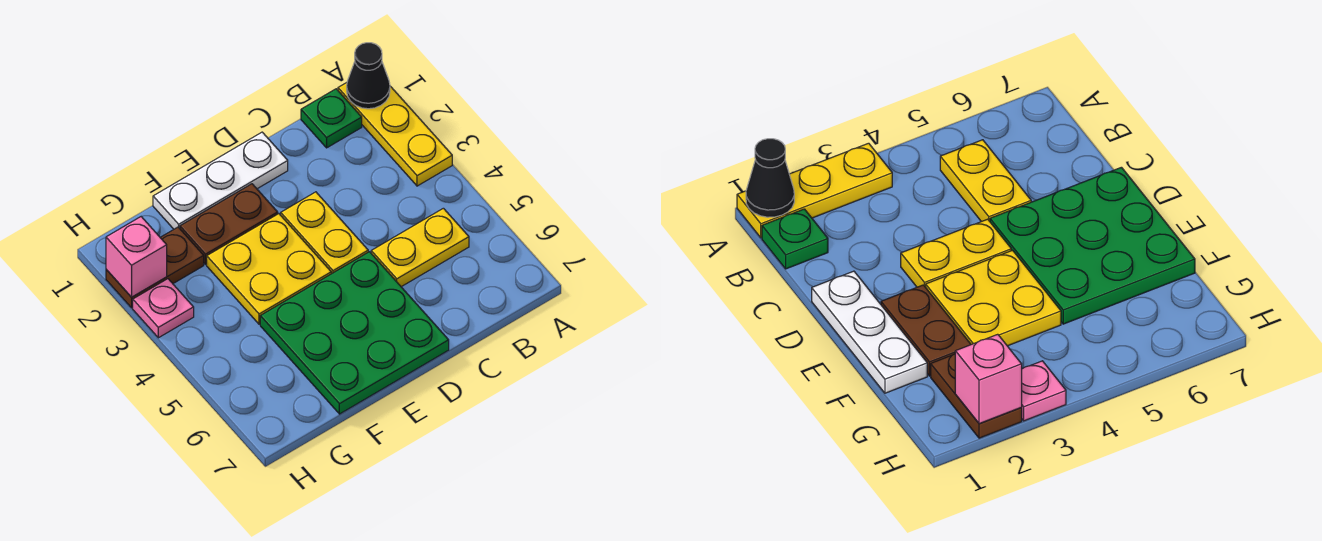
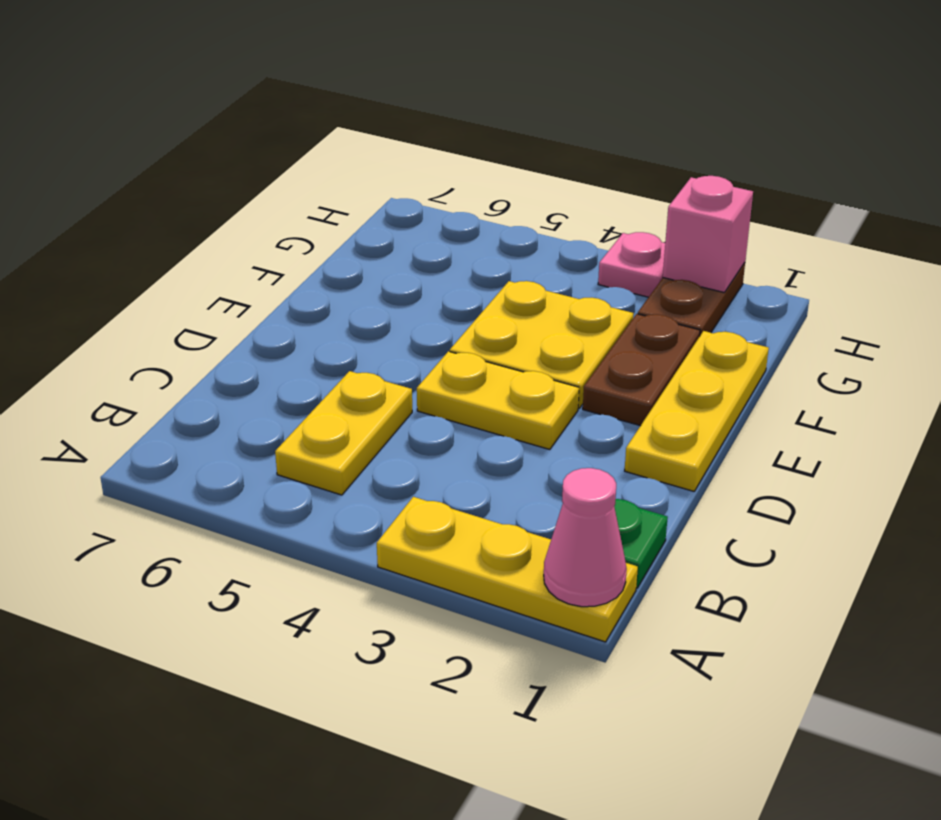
black 1x1 cone [347,43,390,109] -> pink 1x1 cone [544,468,627,607]
white 1x3 plate [153,132,288,229] -> yellow 1x3 plate [625,331,769,491]
green 3x3 plate [260,252,449,414] -> none

